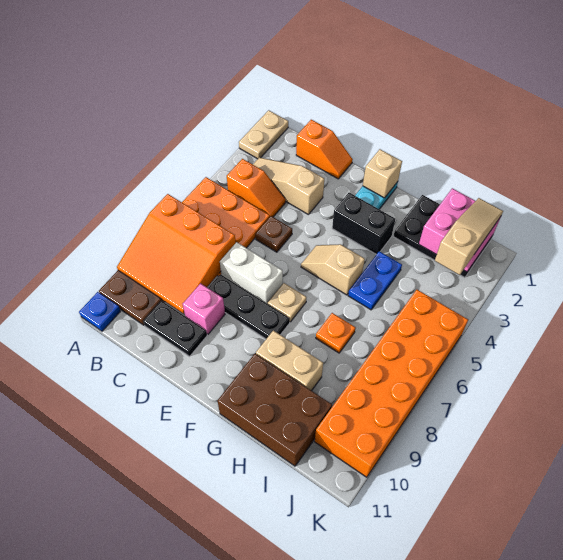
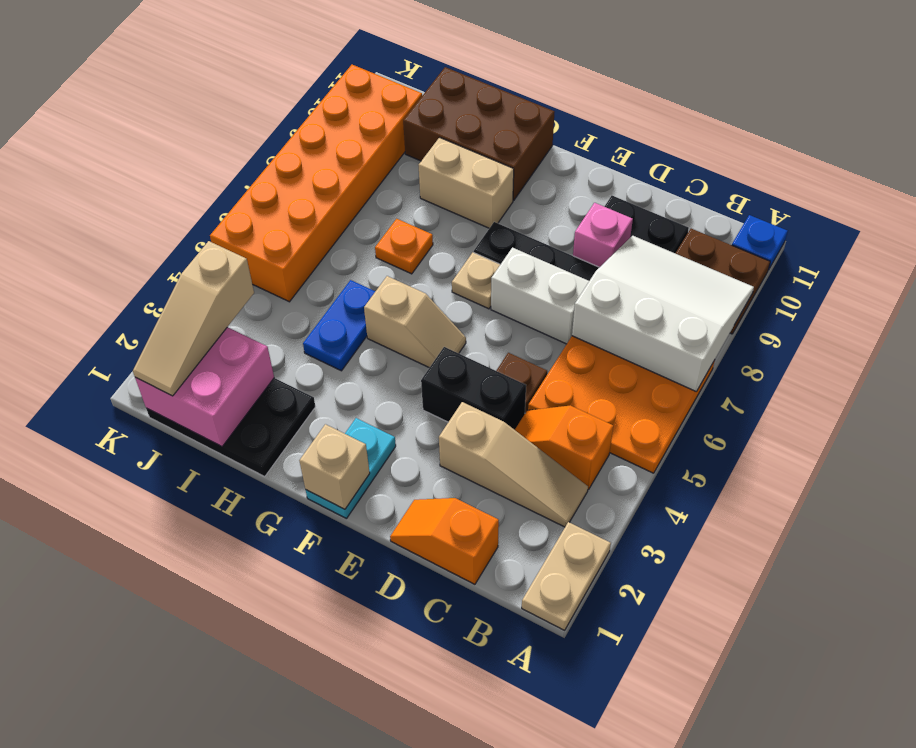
orange 3x3 slope [117,194,236,314] -> white 3x3 slope [572,236,754,392]
black 1x2 brick [332,193,395,254] -> black 1x2 brick moved to [421,347,526,430]

